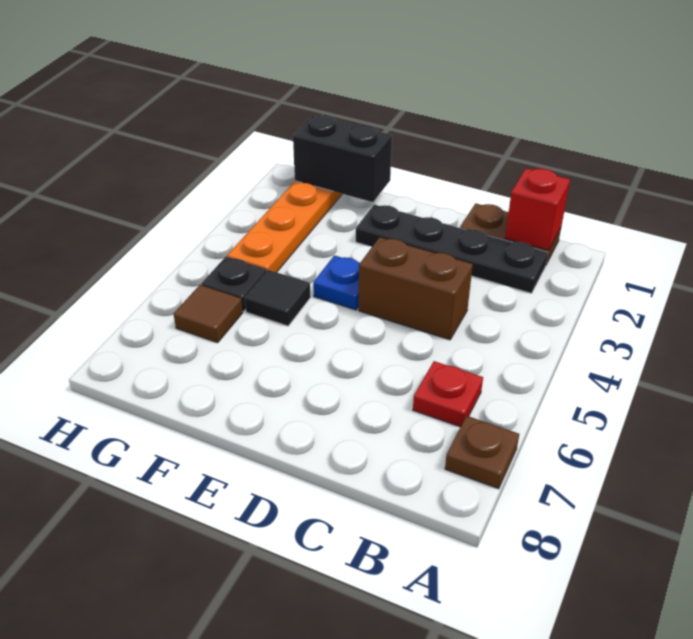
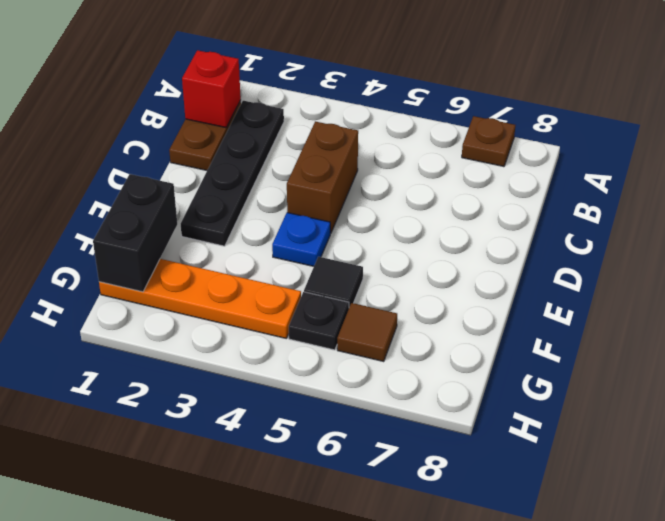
red 1x1 plate [413,361,483,427] -> none

